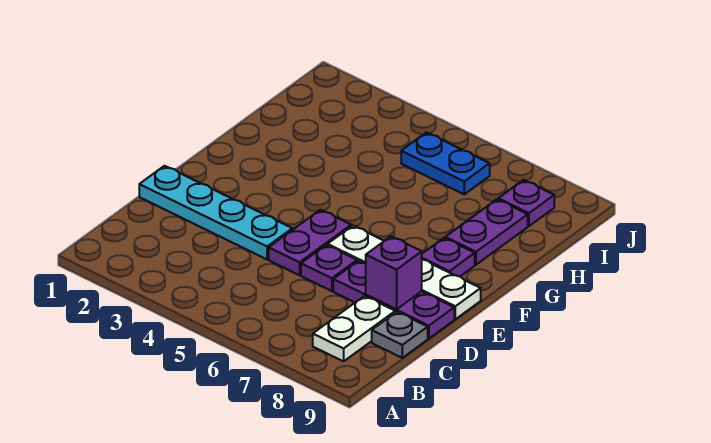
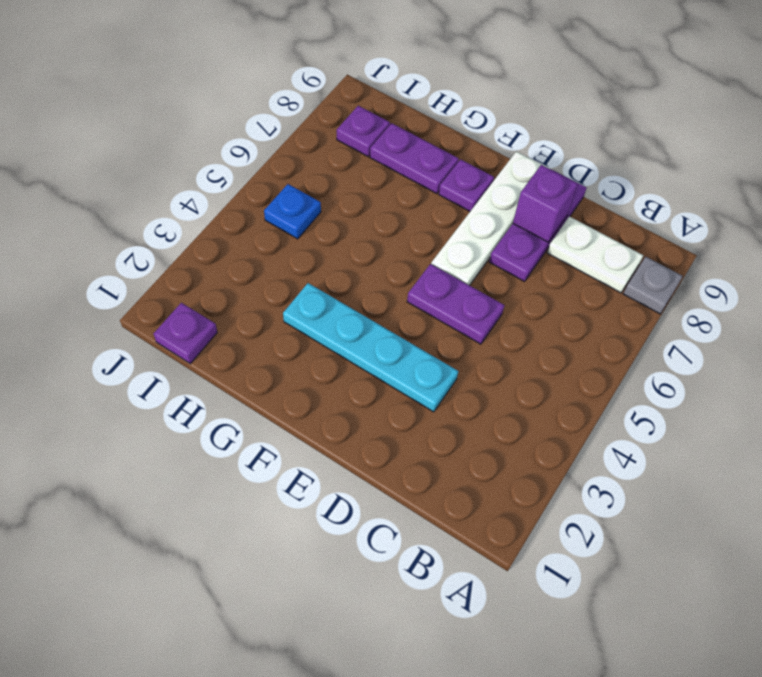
grey 1x1 plate [372,312,428,358] -> grey 1x1 plate moved to [623,257,683,314]
cyan 1x4 plate [139,166,292,259] -> cyan 1x4 plate turned to [283,283,458,412]
purple 1x1 plate [301,245,357,291] -> purple 1x1 plate moved to [153,303,217,364]
blue 1x2 plate [401,132,490,194] -> blue 1x1 plate [264,184,321,239]

